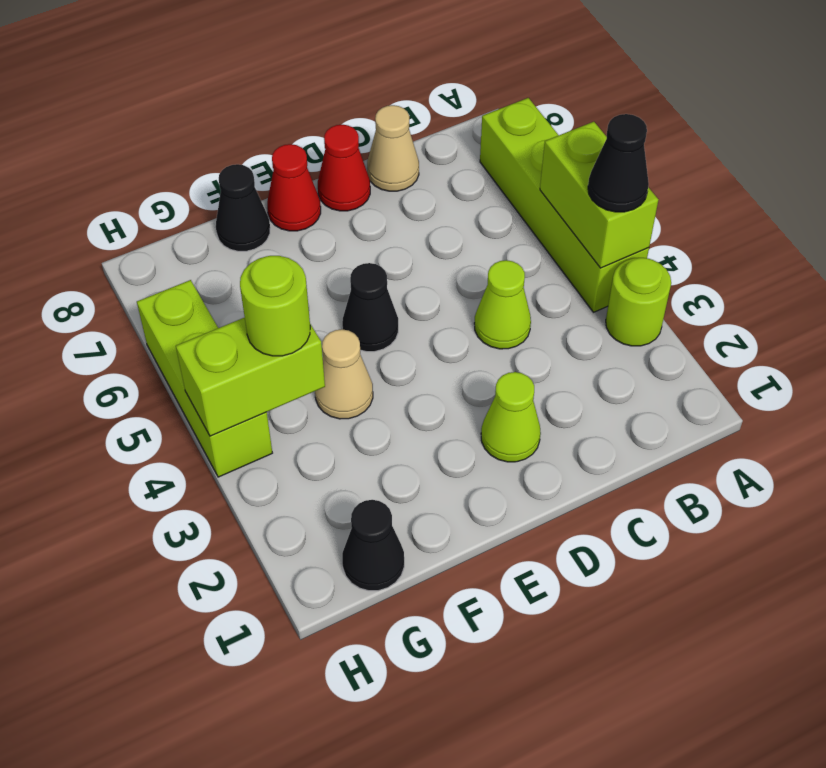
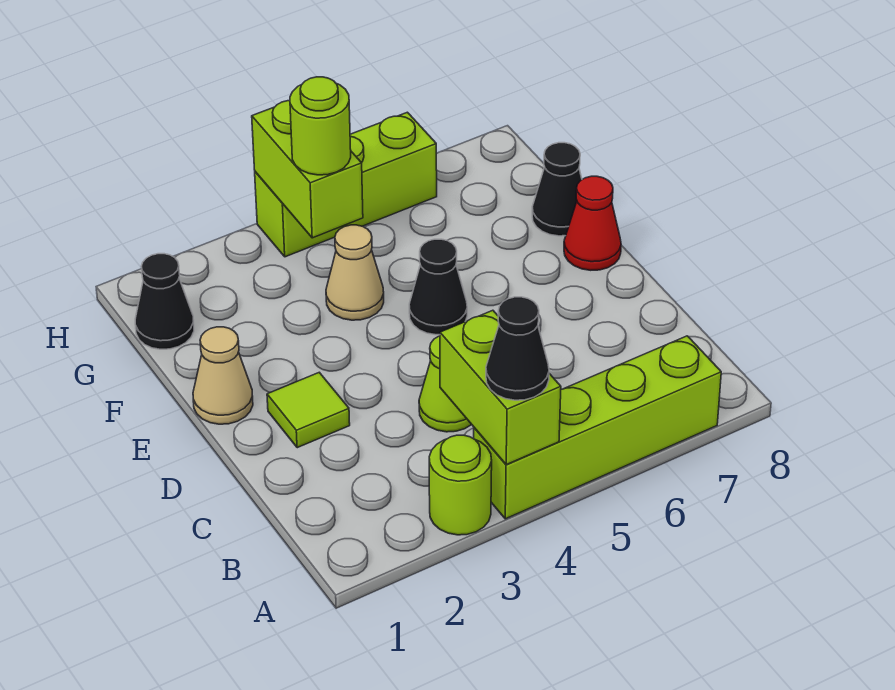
lime 1x2 brick [540,122,658,268] -> lime 1x2 brick turned to [440,310,561,465]
tan 1x1 cone [367,105,419,191] -> tan 1x1 cone moved to [193,327,253,424]
lime 1x1 cone [481,372,541,462] -> lime 1x1 tile [267,372,350,448]
red 1x1 cone [318,125,370,211] -> none

